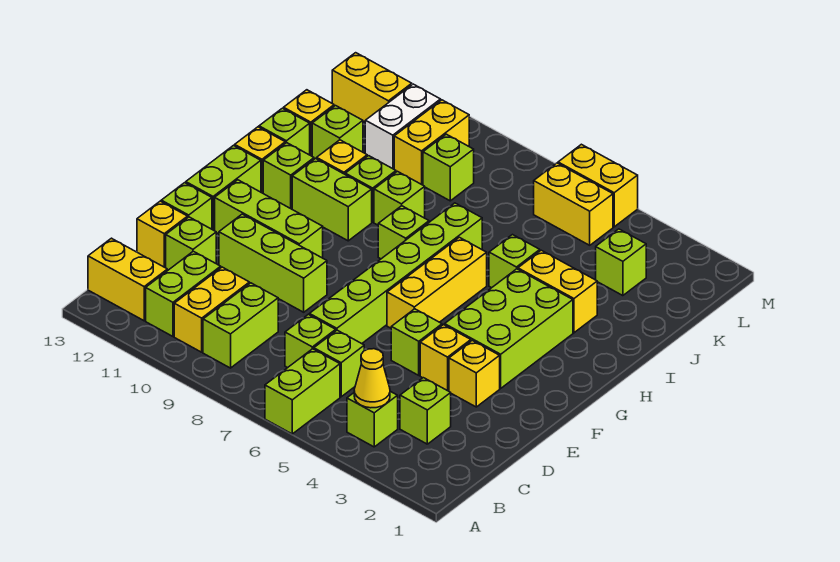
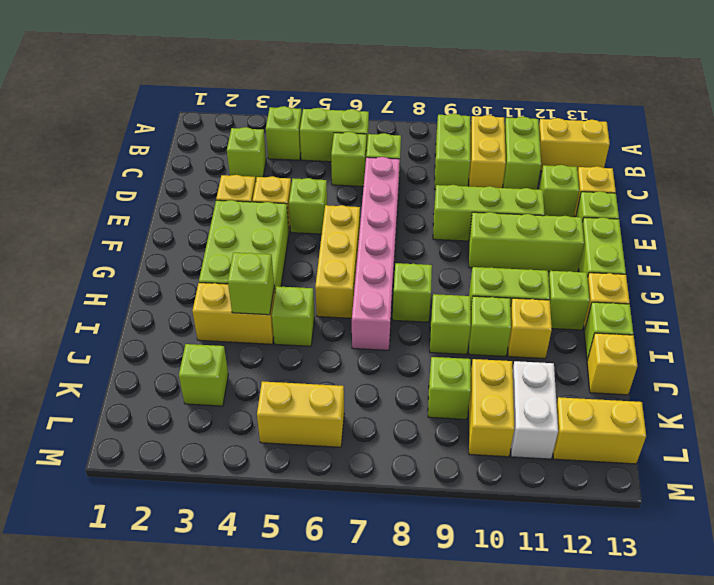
lime 1x2 brick [265,349,340,434] -> lime 1x2 brick turned to [300,108,369,162]
yellow 1x1 cone [354,349,390,408] -> none
lime 1x6 brick [310,203,482,344] -> pink 1x6 brick [352,157,400,350]
lime 1x1 brick [312,106,363,159] -> lime 1x1 brick moved to [228,253,274,315]
yellow 1x2 brick [558,144,638,227] -> none

